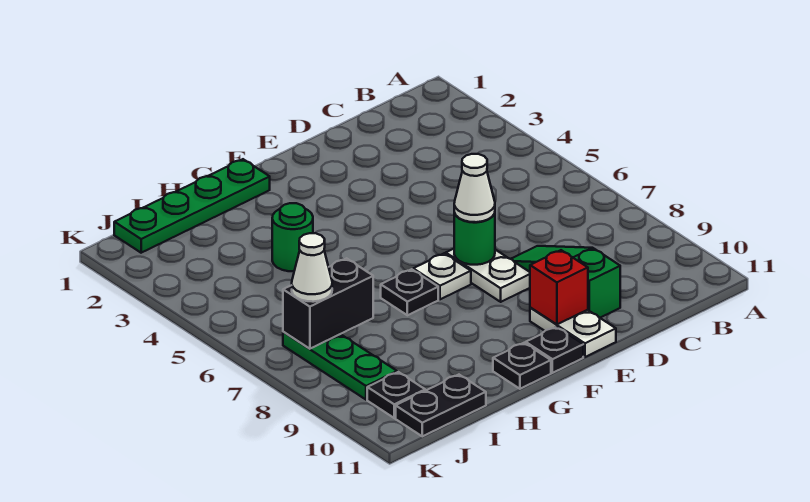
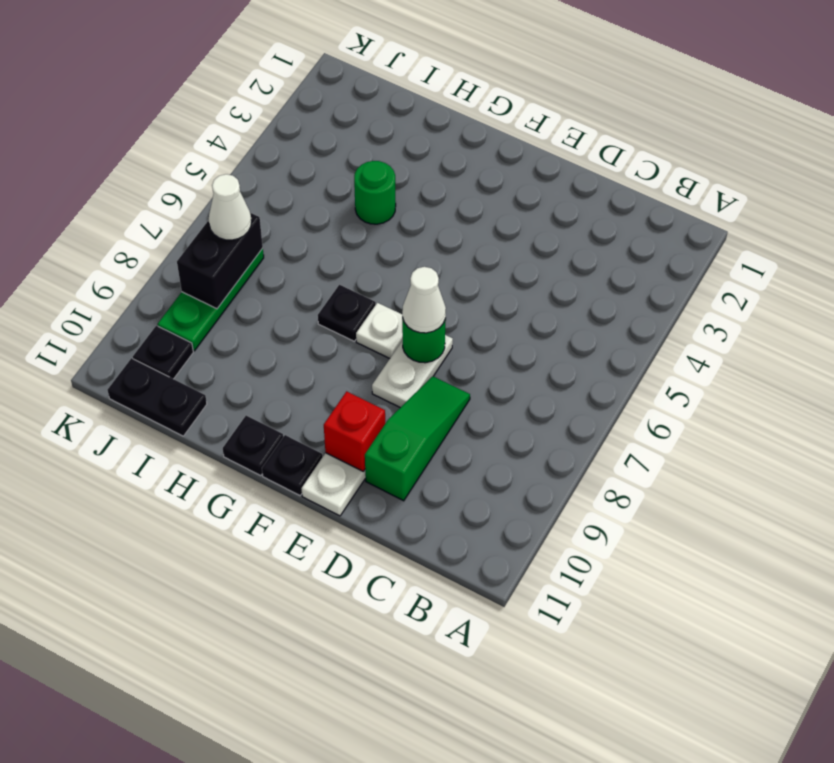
green 1x4 plate [114,159,270,253] -> none
black 1x2 brick [283,258,373,349] -> black 1x2 brick turned to [177,213,263,309]

